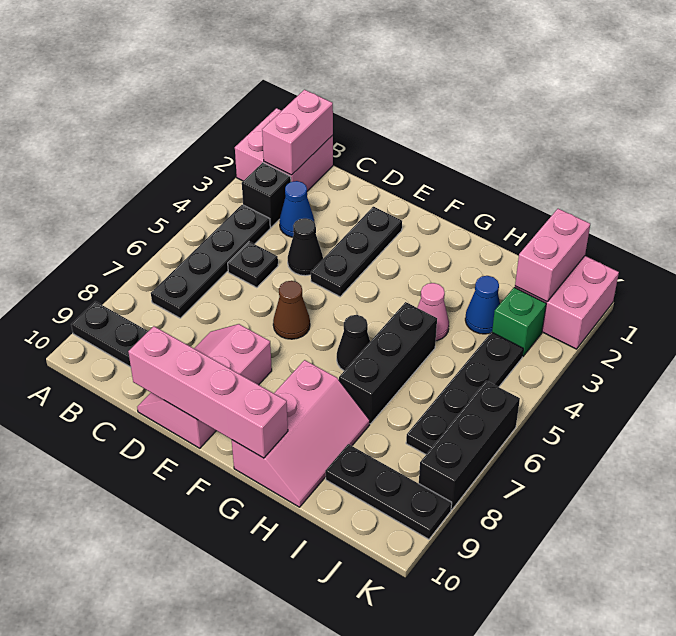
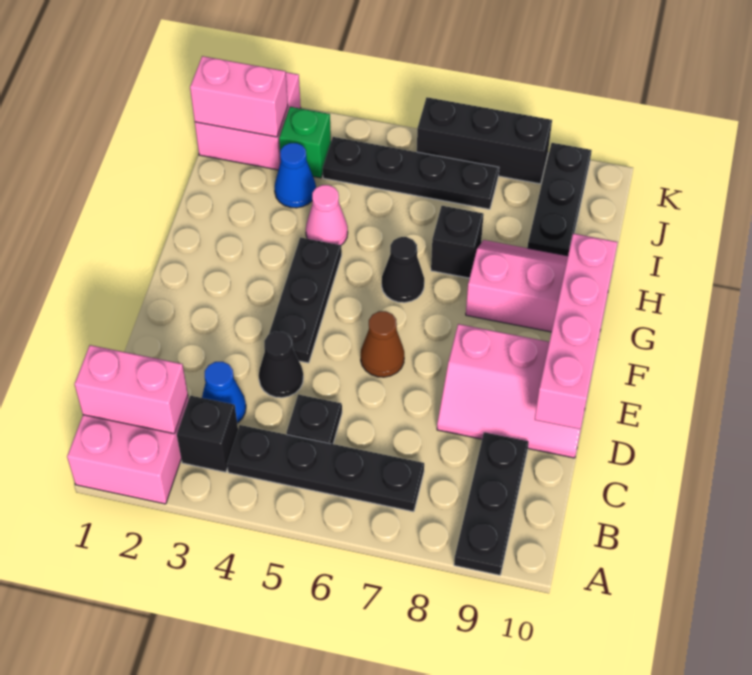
black 1x3 plate [311,207,402,297] -> black 1x3 plate turned to [269,237,342,363]
black 1x3 brick [339,302,437,424] -> black 1x1 brick [431,206,484,278]

